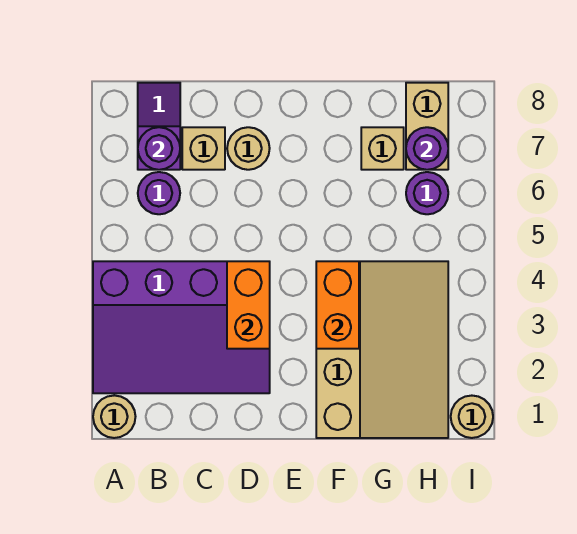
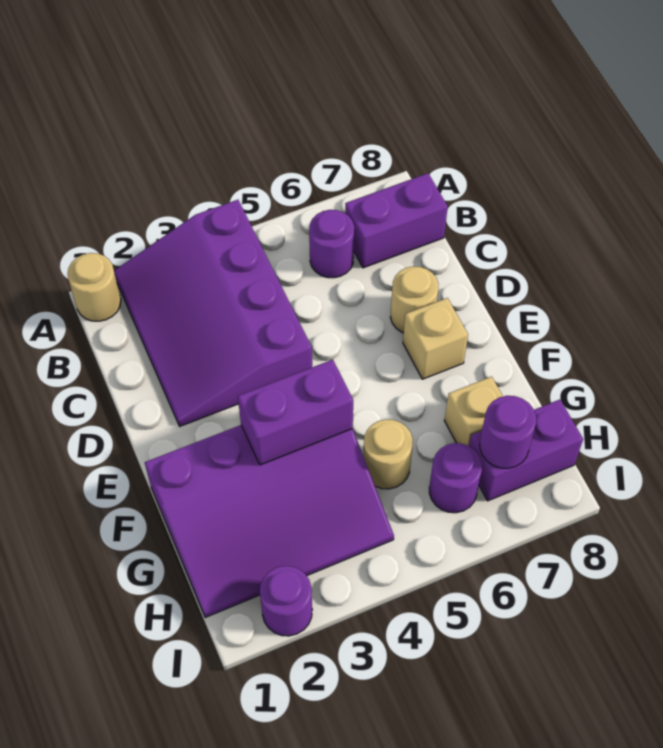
purple 1x2 slope [138,83,180,170] -> purple 1x2 brick [345,173,448,268]
purple 1x1 round brick [138,127,180,170] -> purple 1x1 round brick moved to [260,566,312,636]
tan 1x1 brick [182,127,225,170] -> tan 1x1 brick moved to [403,298,468,379]
orange 1x2 brick [227,261,270,349] -> none
tan 3x4 slope [316,261,448,438] -> purple 3x4 slope [145,425,394,618]
orange 1x2 brick [316,261,359,349] -> purple 1x2 brick [238,360,353,465]
tan 1x2 brick [406,83,448,170] -> purple 1x2 brick [469,400,583,501]
tan 1x1 round brick [451,396,493,438] -> tan 1x1 round brick moved to [363,419,413,489]

